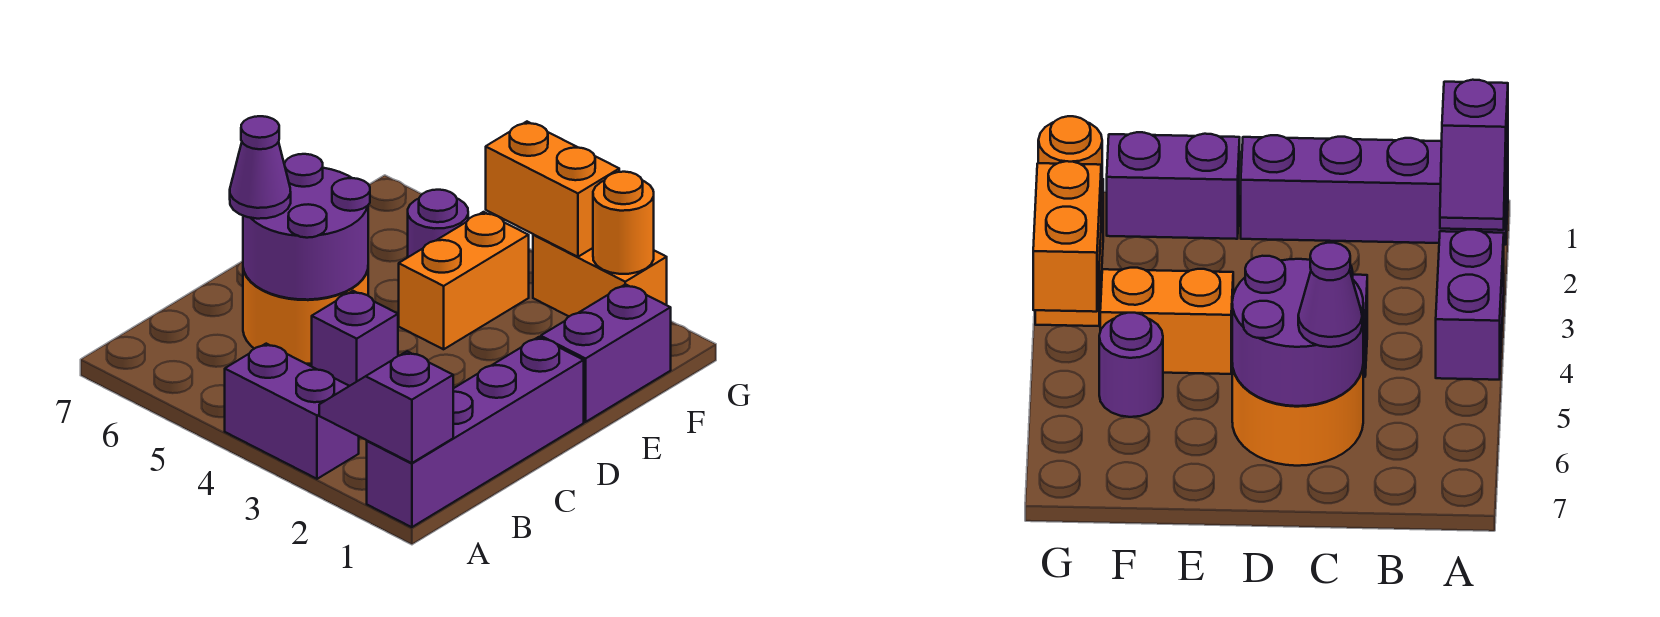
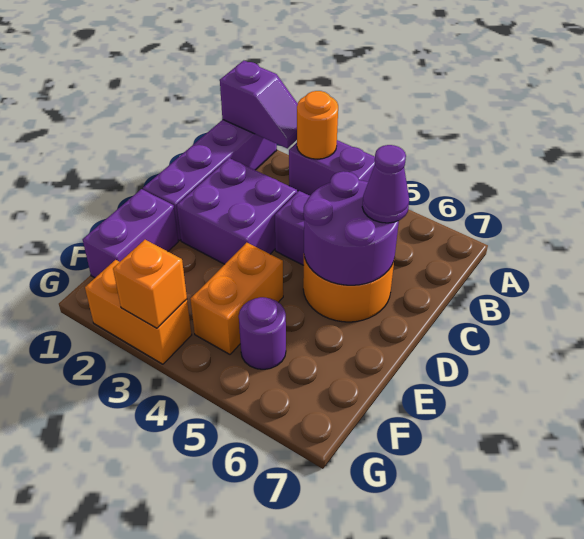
none -> purple 2x2 brick [177,158,297,264]
orange 1x1 round brick [593,172,654,274] -> orange 1x1 round brick moved to [297,91,338,159]
orange 1x2 brick [486,122,619,257] -> orange 1x1 brick [113,240,187,328]

